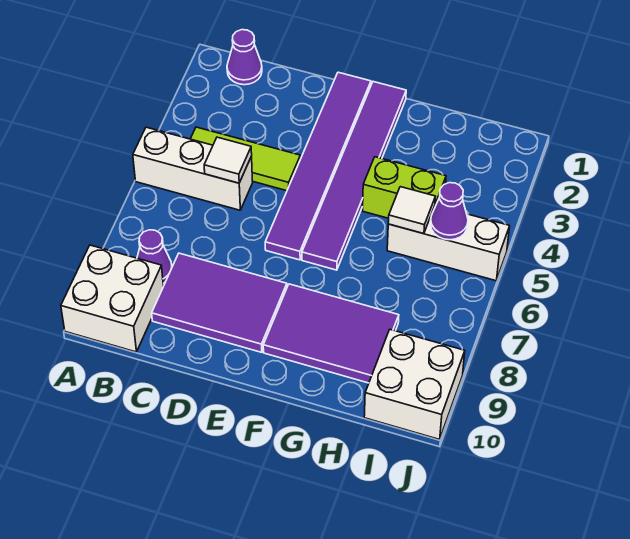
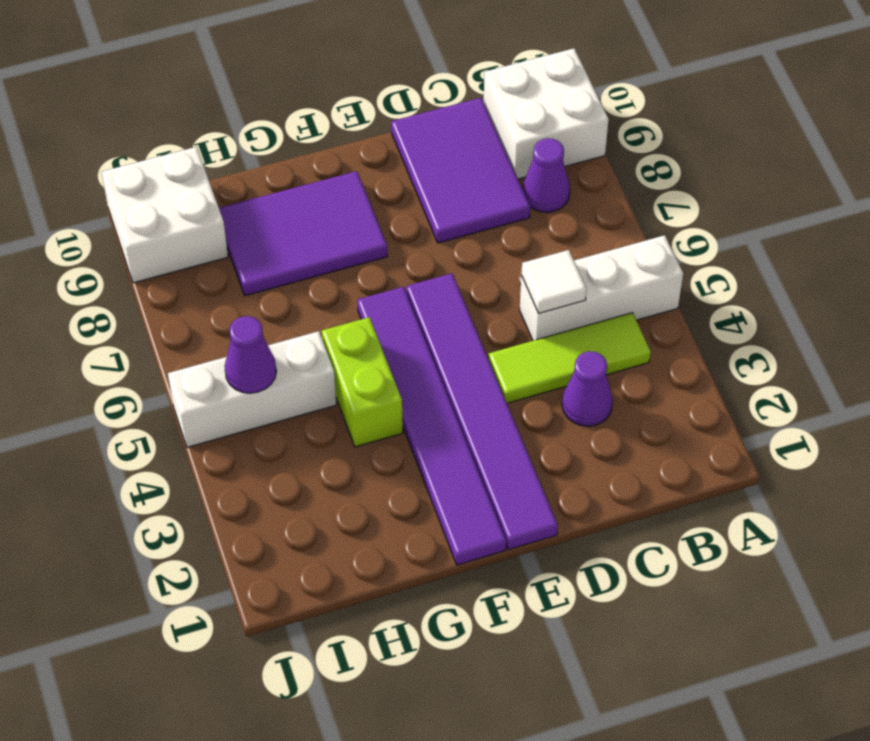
purple 1x1 cone [227,30,262,85] -> purple 1x1 cone moved to [562,351,613,426]
purple 2x3 tile [152,253,287,352] -> purple 2x3 tile turned to [391,98,530,243]
lime 1x2 brick [363,157,446,218] -> lime 1x2 brick turned to [322,317,403,447]
white 1x1 tile [388,187,435,234] -> none

